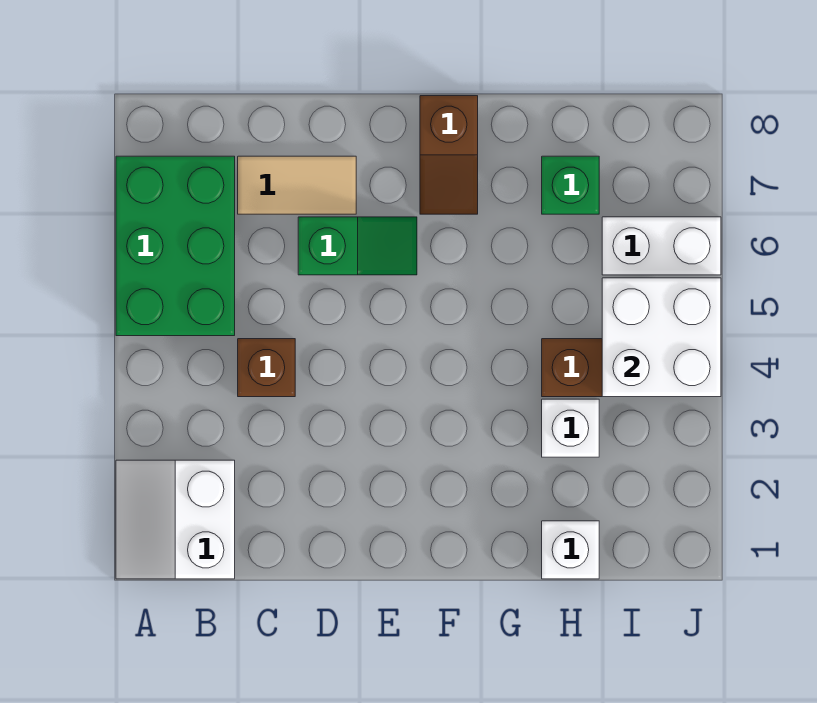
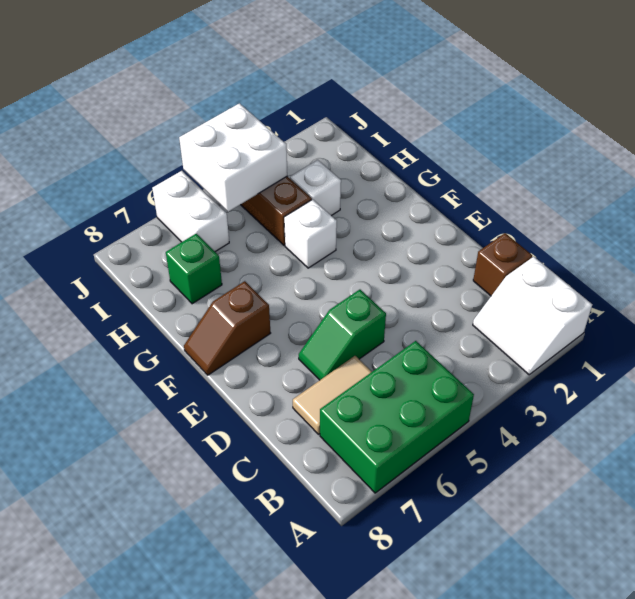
white 2x2 slope [116,460,235,579] -> white 2x2 slope turned to [473,257,592,375]
brown 1x1 brick [238,339,295,397] -> brown 1x1 brick moved to [473,233,532,296]
tan 1x2 tile [238,156,356,214] -> tan 1x2 tile turned to [293,356,372,434]
green 1x2 slope [298,217,417,275] -> green 1x2 slope turned to [299,290,386,380]
brown 1x2 slope [420,96,478,214] -> brown 1x2 slope turned to [184,281,270,375]
white 1x1 brick [542,521,599,579] -> white 1x1 brick moved to [284,199,337,268]

